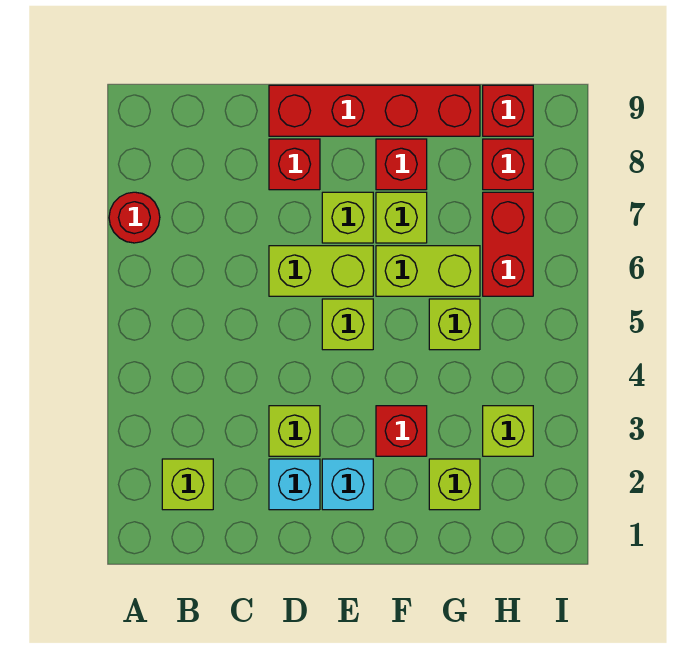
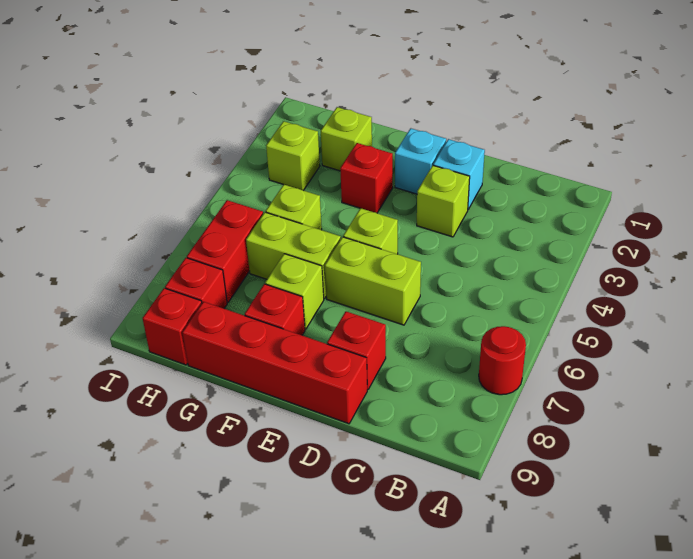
lime 1x1 brick [162,459,213,510] -> none
lime 1x1 brick [322,192,373,243] -> none

